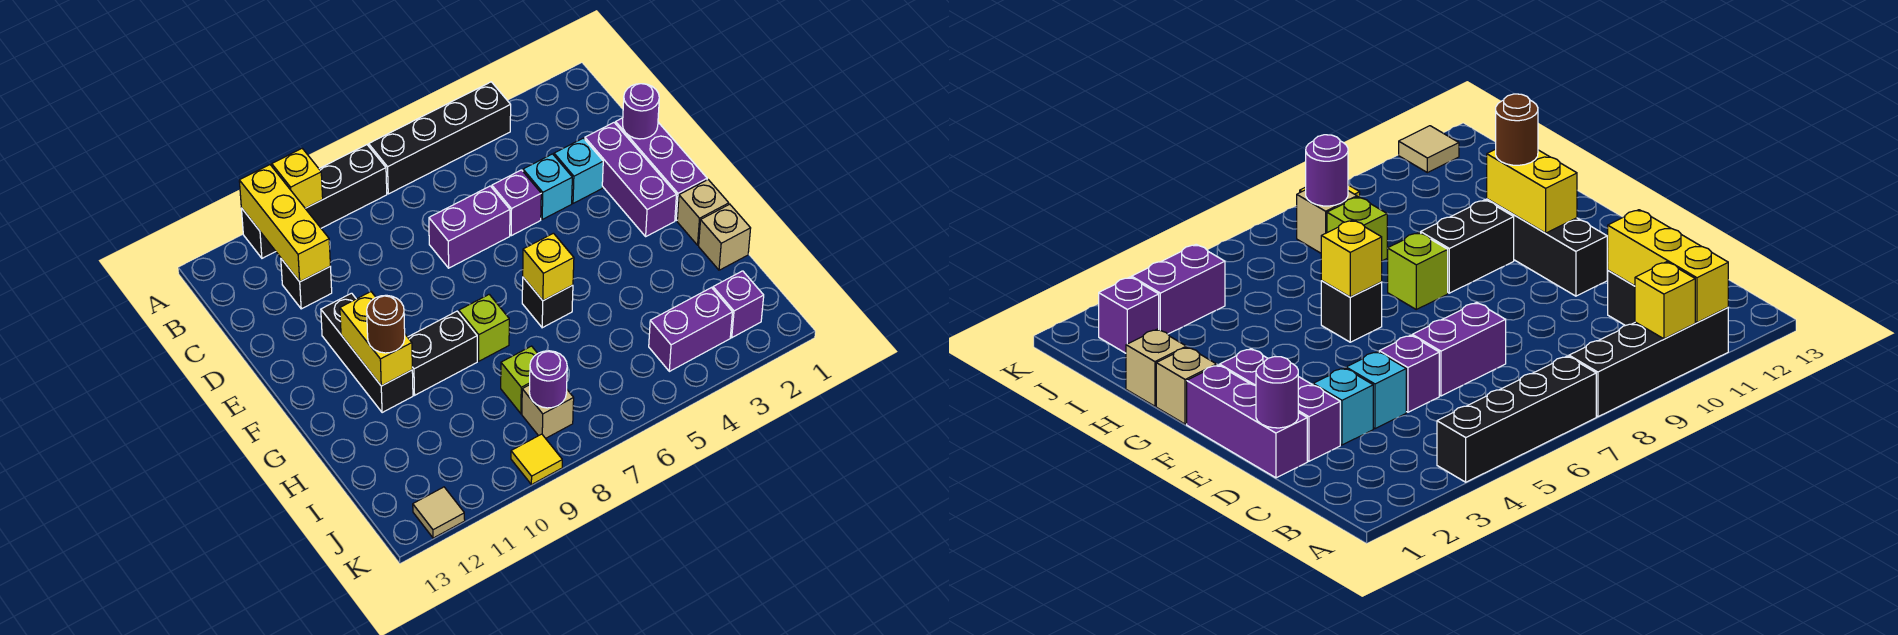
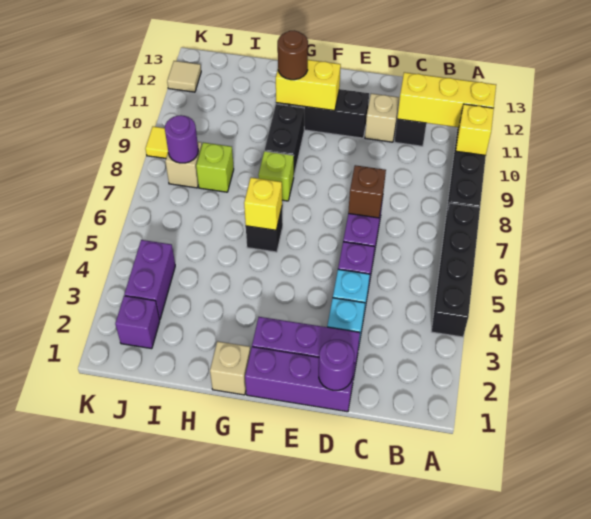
none -> brown 1x1 brick [348,165,386,218]
tan 1x1 brick [699,204,751,270] -> tan 1x1 brick moved to [365,94,399,142]

